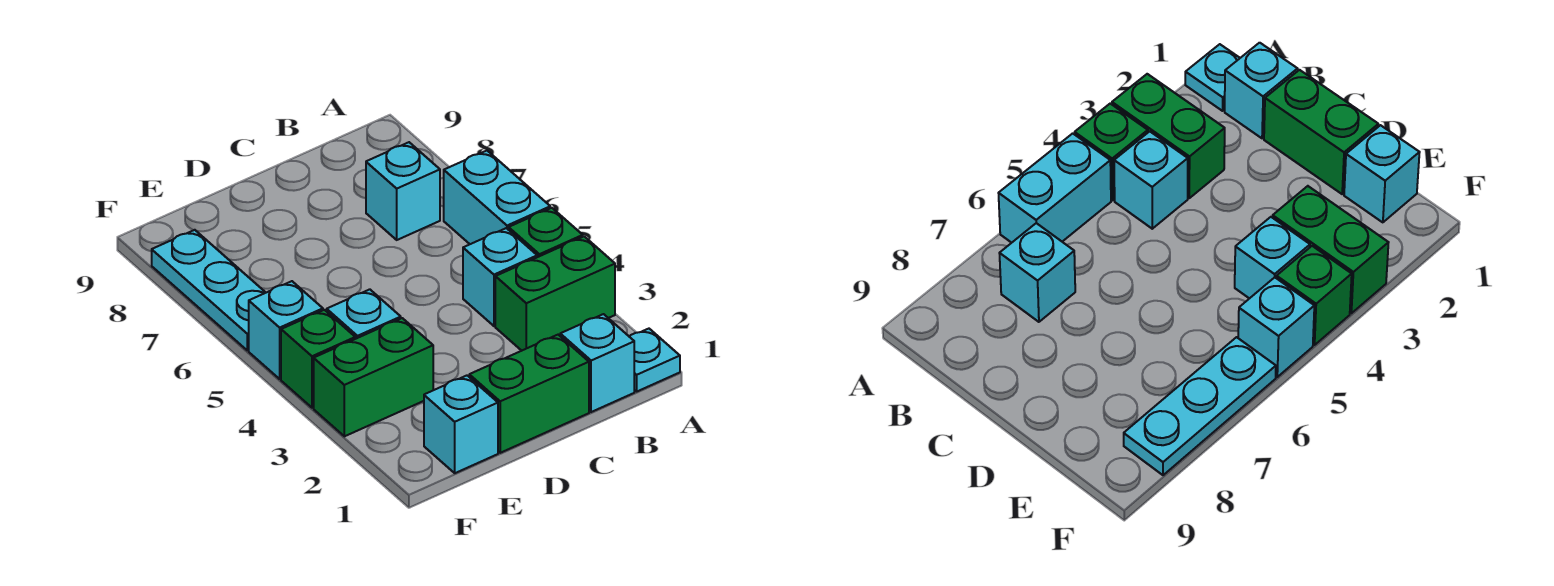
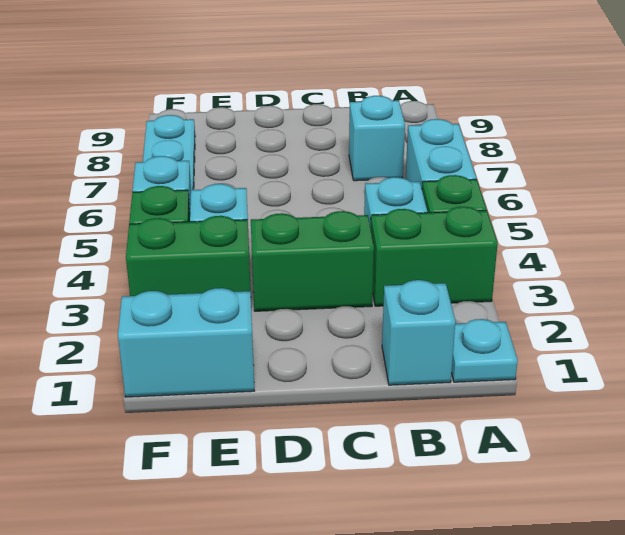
green 1x2 brick [469,335,589,453] -> green 1x2 brick moved to [251,211,374,311]
cyan 1x1 brick [424,376,498,473] -> cyan 1x2 brick [118,288,254,397]

